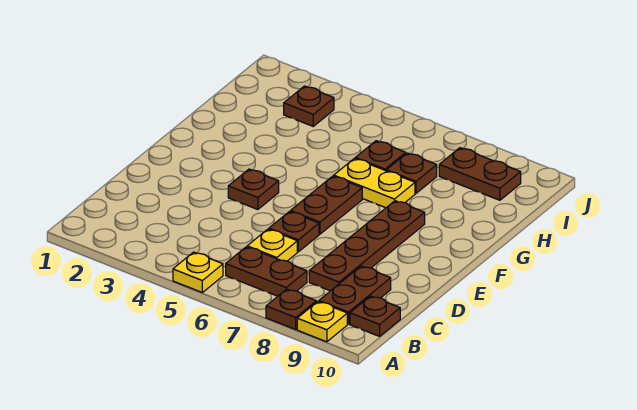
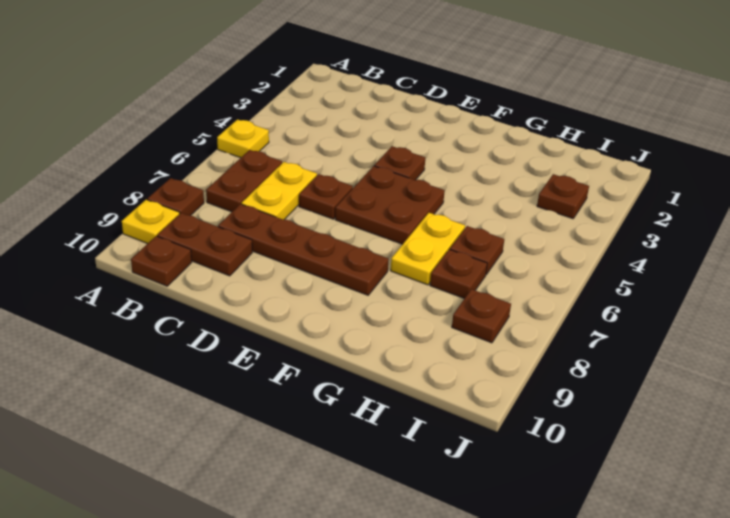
yellow 1x1 plate [247,229,297,261] -> yellow 1x2 plate [241,162,317,220]
brown 1x2 plate [291,176,362,234] -> brown 2x2 plate [335,166,445,244]
brown 1x2 plate [439,148,521,200] -> brown 1x1 plate [452,289,511,343]

